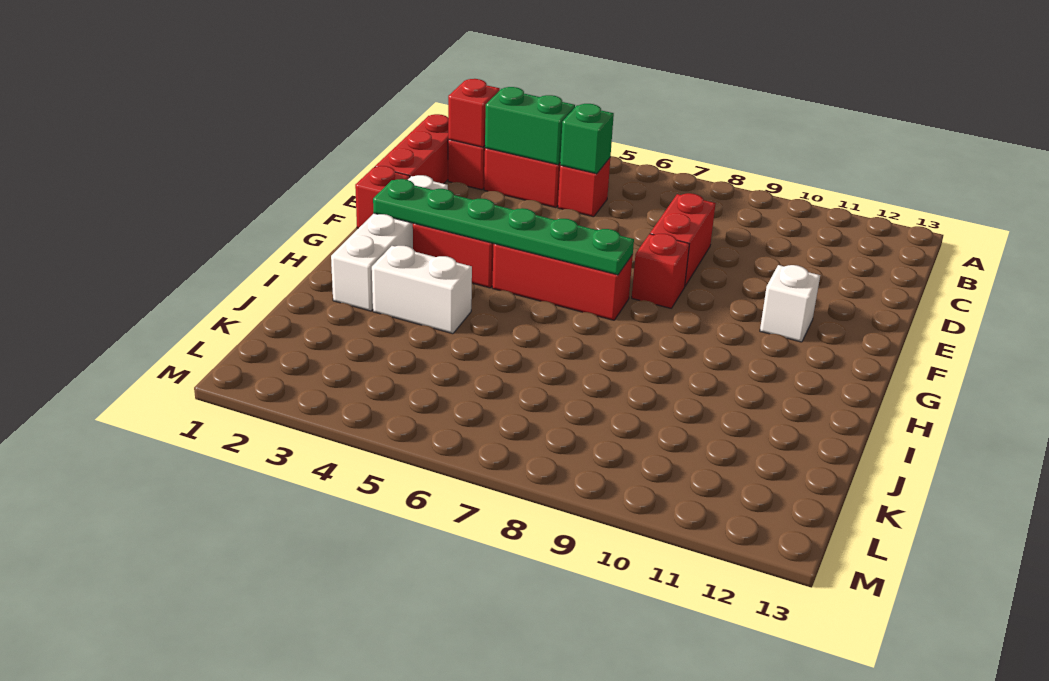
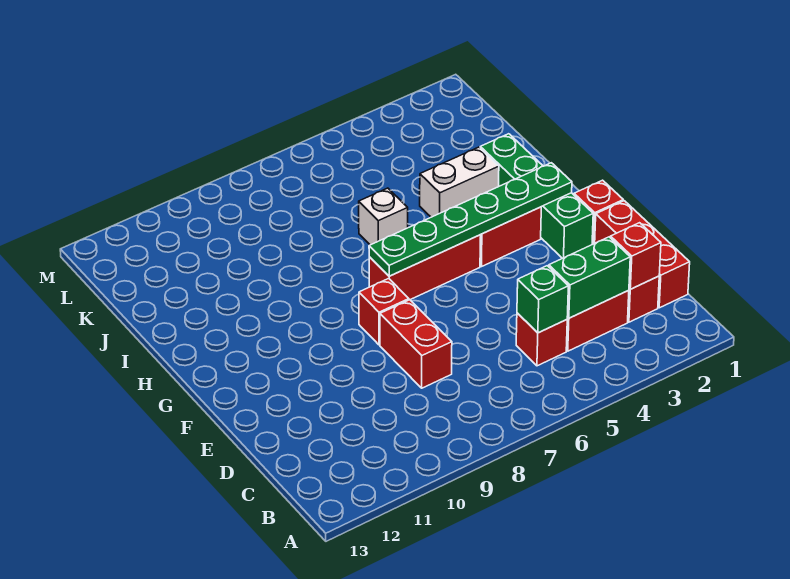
white 1x4 brick [331,175,448,311] -> green 1x4 brick [480,134,593,258]
white 1x1 brick [760,265,820,342] -> white 1x1 brick moved to [359,188,408,245]

